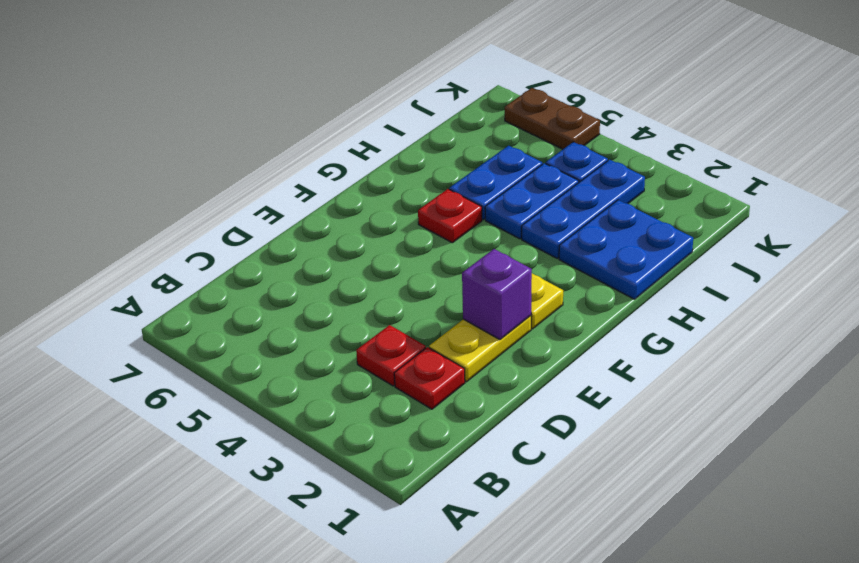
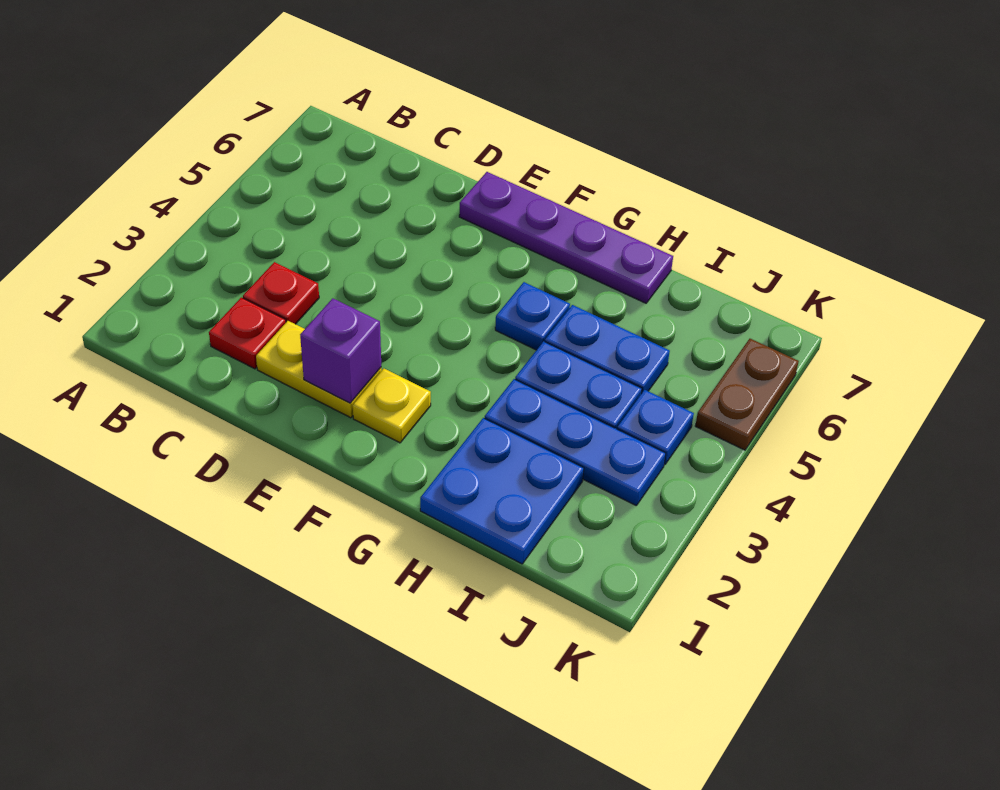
none -> purple 1x4 plate [459,172,673,303]
red 1x1 plate [418,189,482,243] -> blue 1x1 plate [495,282,570,350]

